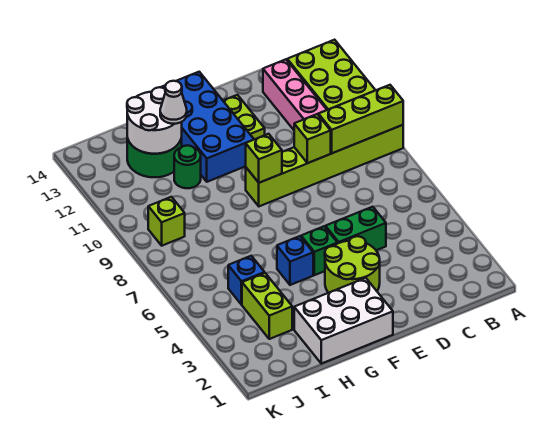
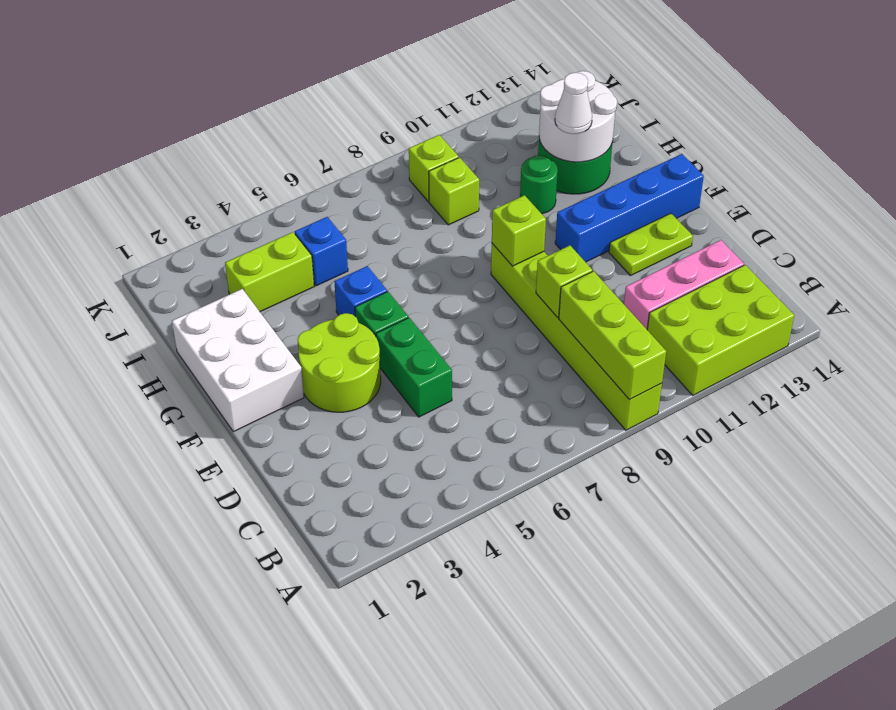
blue 2x4 brick [161,72,254,182] -> blue 1x4 brick [555,154,704,262]
none -> lime 1x1 brick [429,158,479,225]

